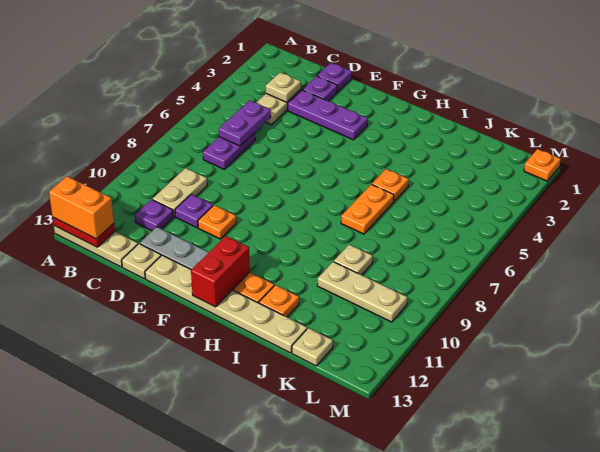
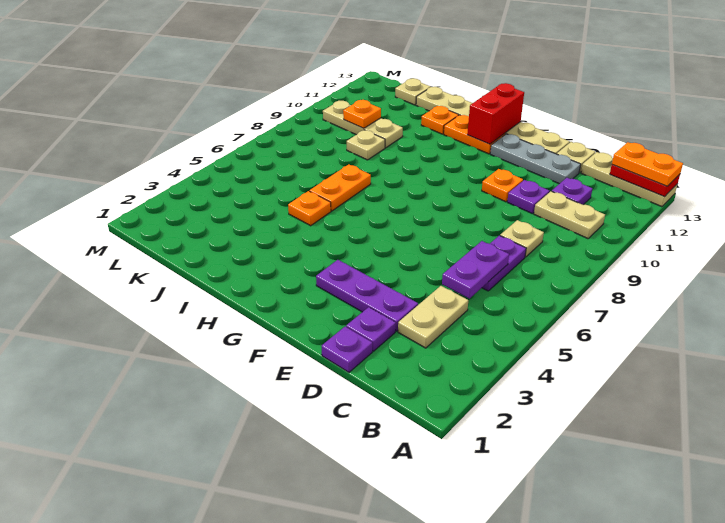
orange 1x2 brick [49,176,114,239] -> orange 1x2 plate [612,142,683,186]
tan 1x1 plate [266,72,301,102] -> tan 1x1 plate moved to [500,220,544,257]
tan 1x2 plate [152,168,207,217] -> tan 1x2 plate turned to [534,191,605,239]
orange 1x1 plate [524,149,561,181] -> orange 1x1 plate moved to [343,100,381,128]

